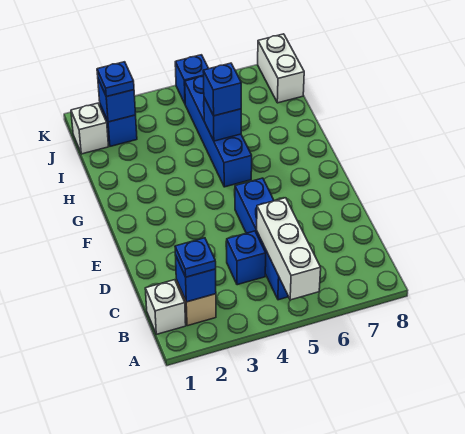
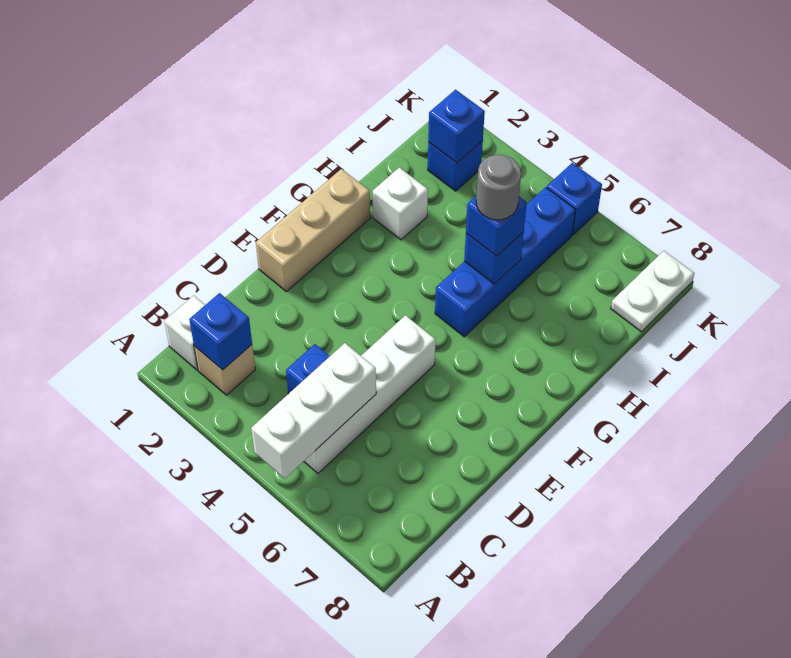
blue 1x1 plate [175,238,216,277] -> none
blue 1x4 brick [235,178,288,300] -> white 1x4 brick [304,315,436,473]
none -> tan 1x3 brick [256,169,370,291]
none -> grey 1x1 round brick [476,155,521,220]
white 1x1 brick [71,103,109,154] -> white 1x1 brick moved to [373,167,428,240]
blue 1x1 plate [97,62,134,97] -> none
white 1x2 brick [258,34,304,103] -> white 1x2 plate [611,251,694,332]

